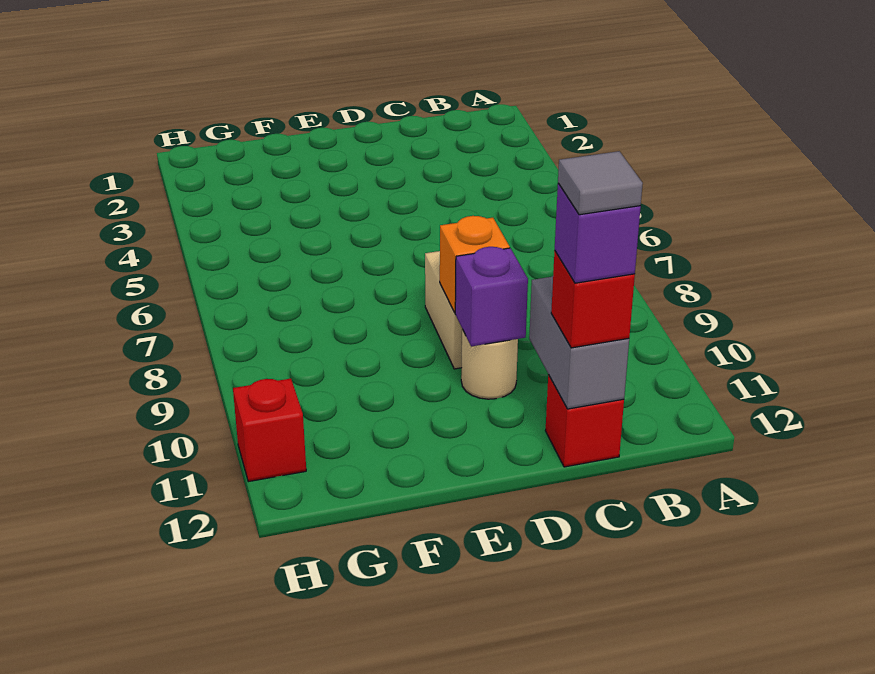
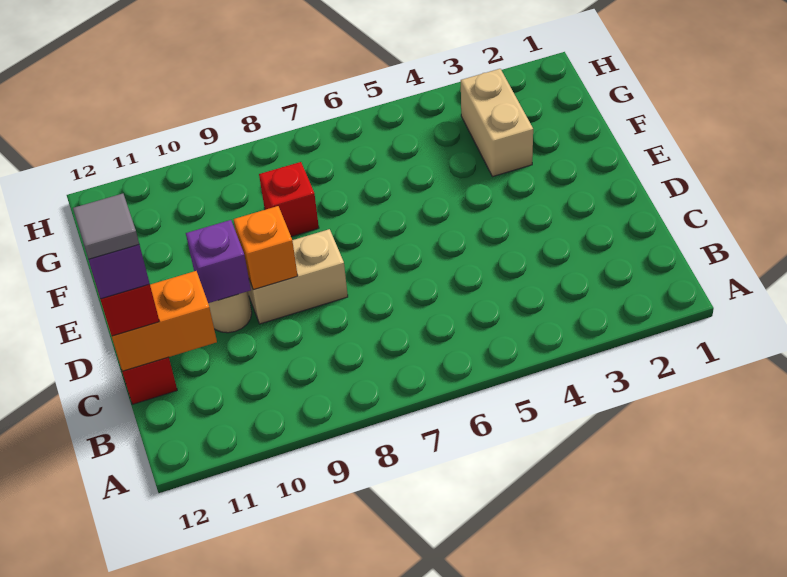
grey 1x2 brick [529,276,629,409] -> orange 1x2 brick [110,271,217,371]
none -> tan 1x2 brick [461,69,533,177]
red 1x1 brick [233,378,306,482] -> red 1x1 brick moved to [259,162,319,237]

